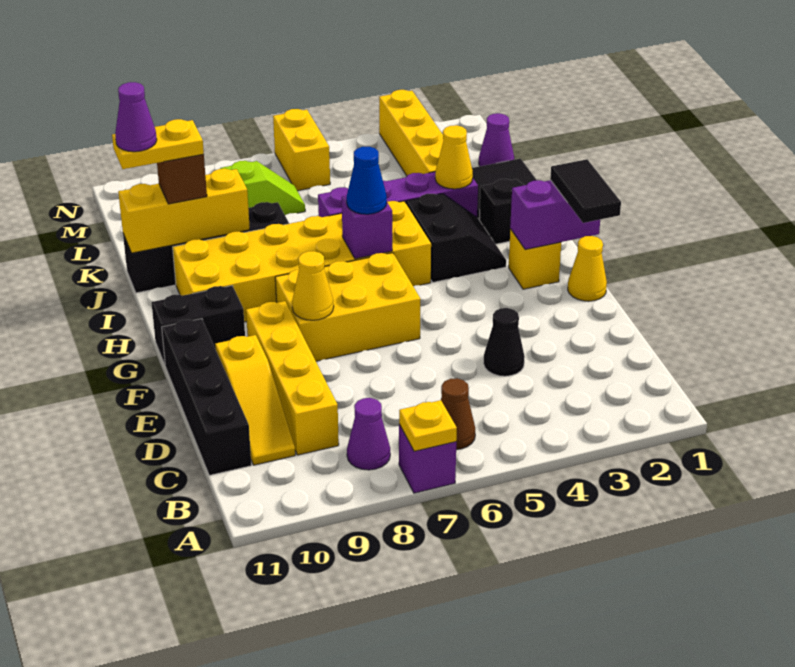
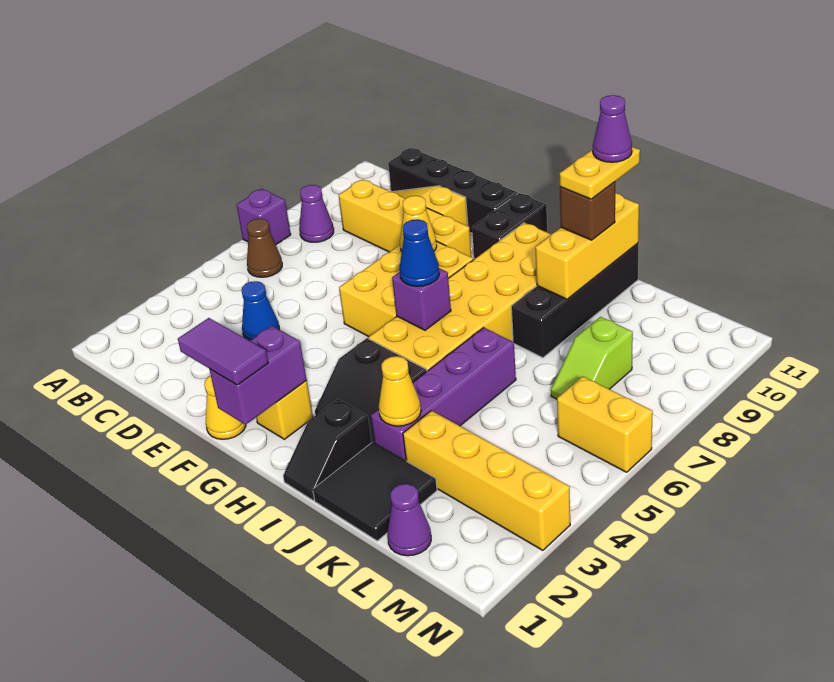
yellow 1x1 plate [399,400,457,451] -> none
black 1x1 cone [483,308,525,376] -> blue 1x1 cone [242,281,279,341]
black 1x2 tile [550,159,621,223] -> purple 1x2 tile [178,318,268,385]

